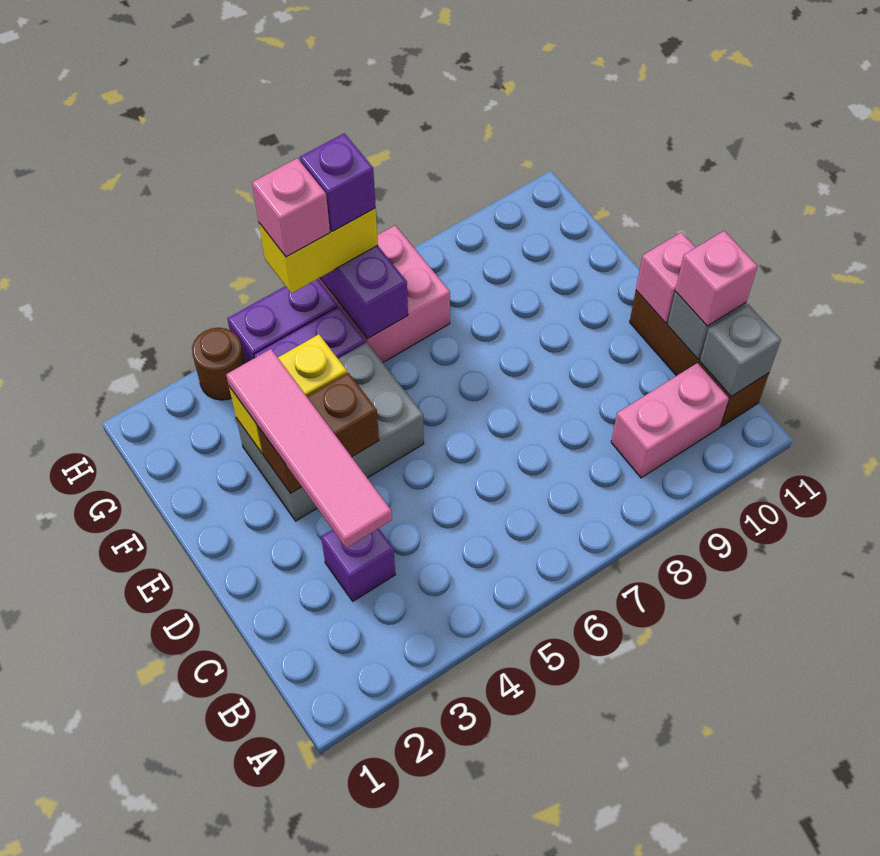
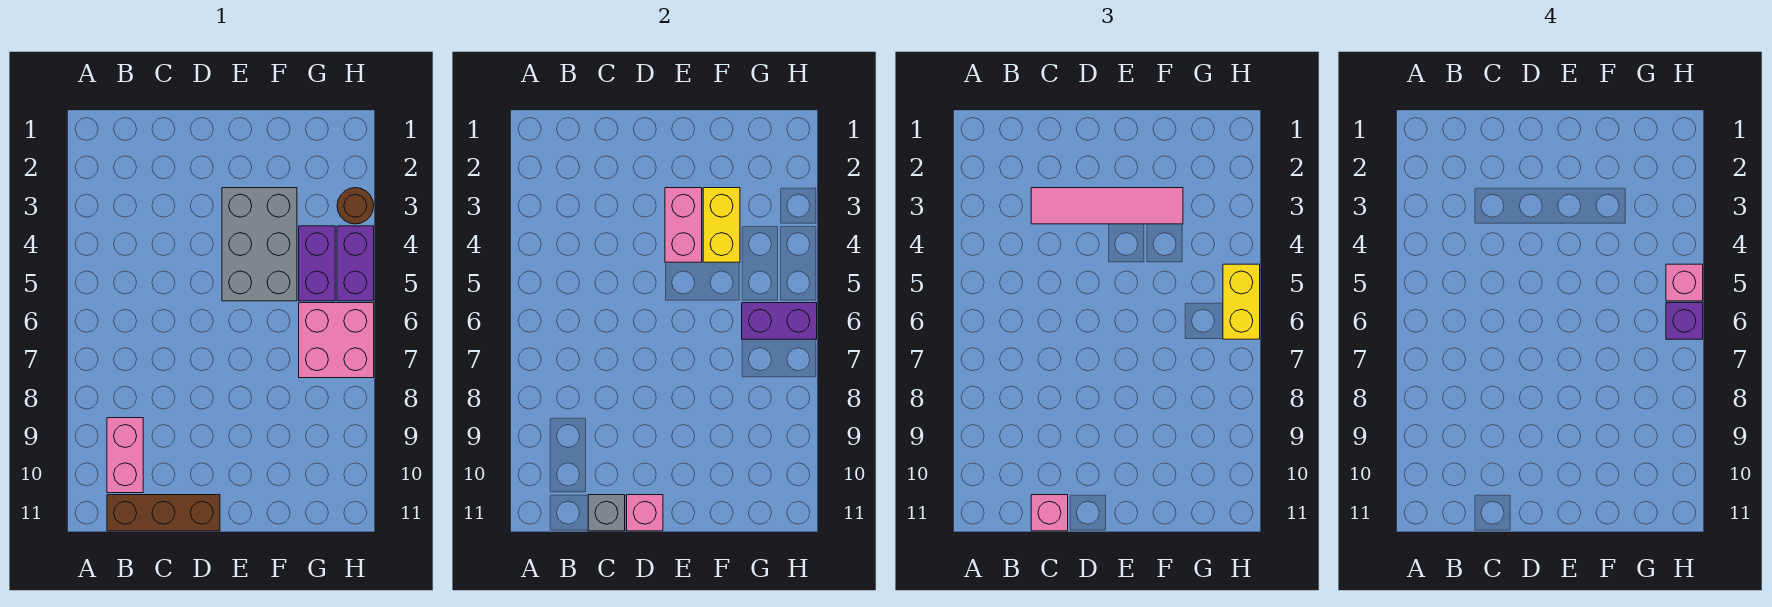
grey 1x1 brick [700,304,781,396] -> none
purple 1x1 brick [321,528,395,601] -> none
brown 1x2 brick [257,373,379,493] -> pink 1x2 brick [665,188,702,262]

